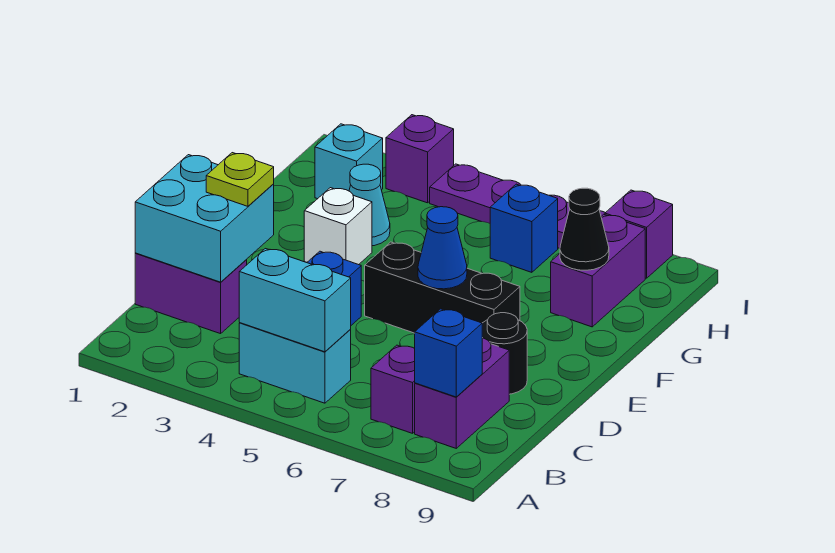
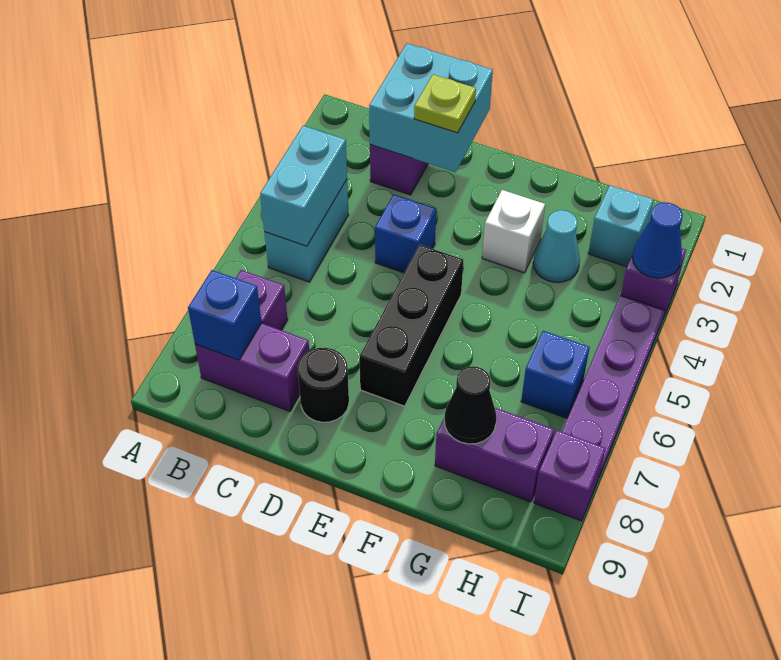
blue 1x1 cone [418,207,467,289] -> blue 1x1 cone moved to [632,202,683,278]

